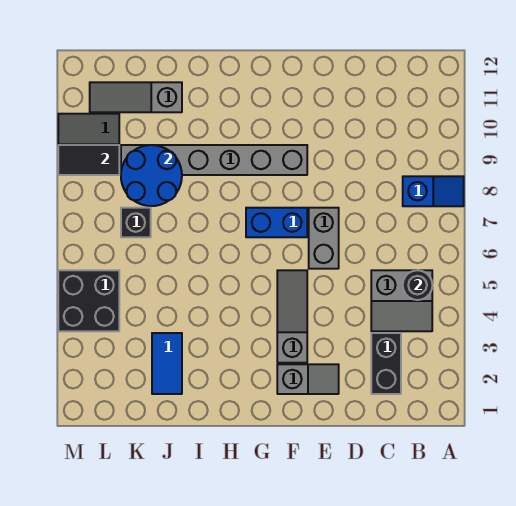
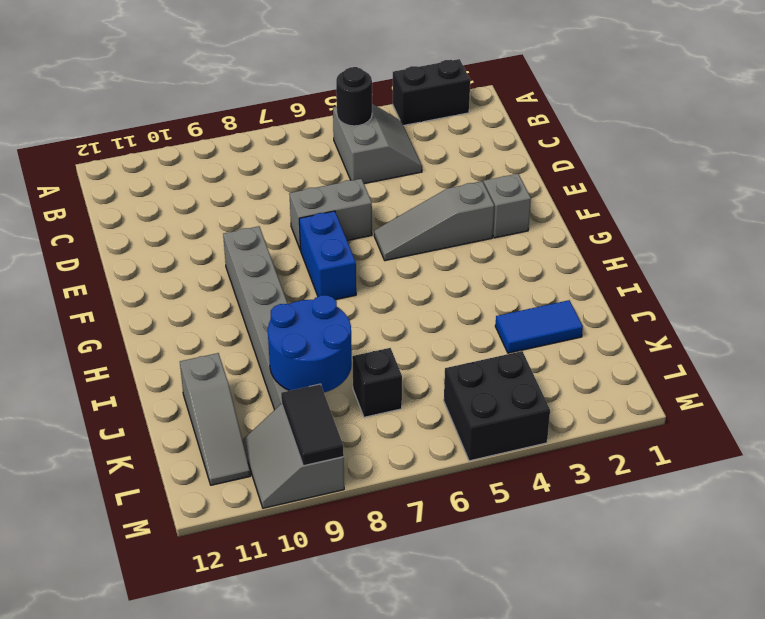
blue 1x2 slope [403,176,464,206] -> none
black 1x2 brick [371,333,401,394] -> black 1x2 brick moved to [393,59,470,125]

